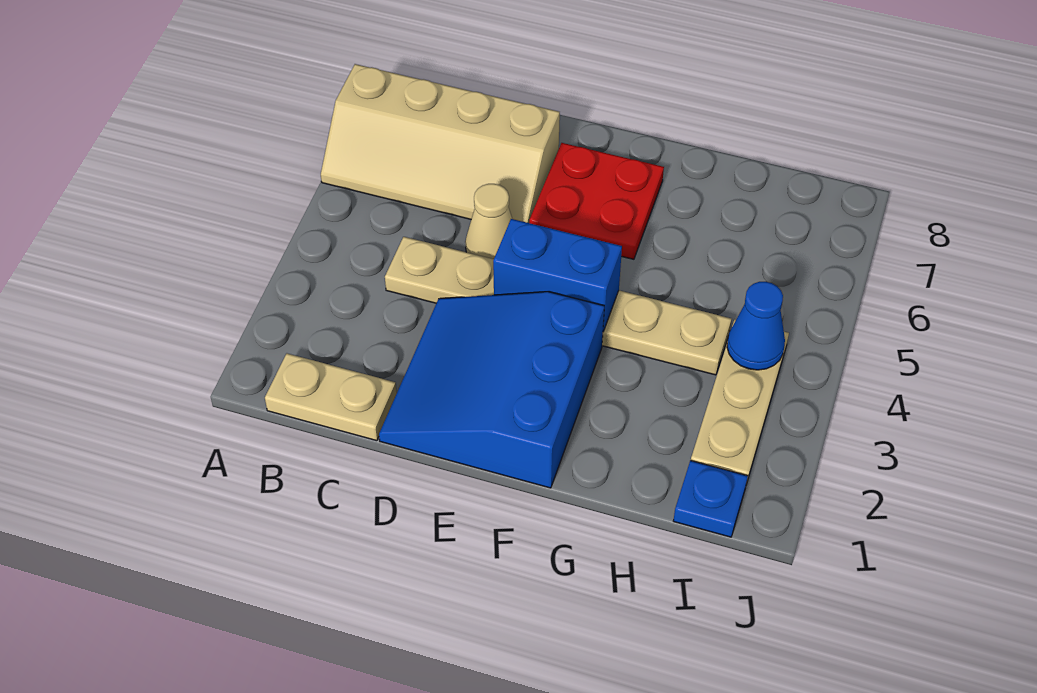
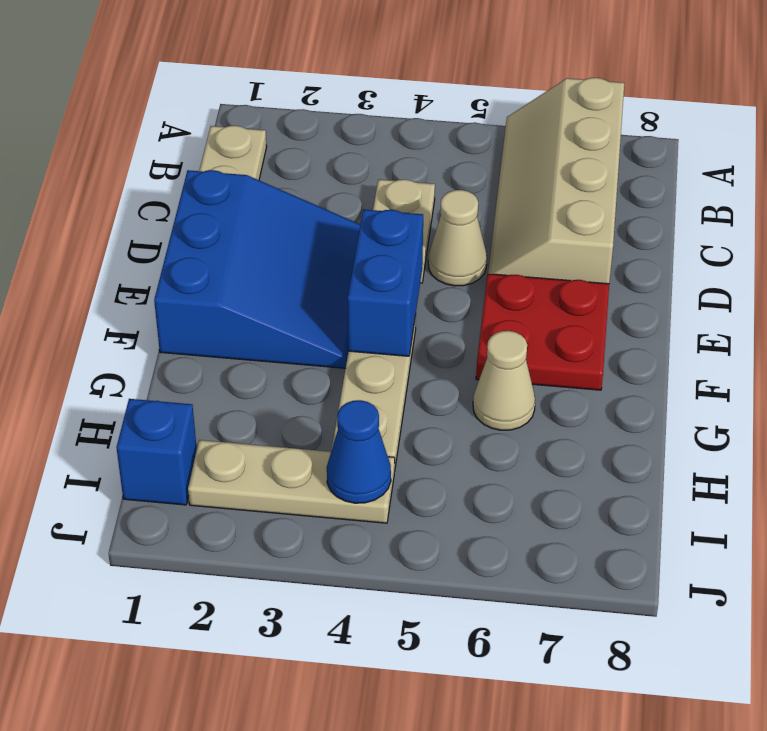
blue 3x3 slope [379,292,604,488] -> blue 3x3 slope turned to [154,170,360,368]
none -> tan 1x1 cone [473,331,535,430]
blue 1x1 plate [673,461,748,537] -> blue 1x1 brick [116,399,197,505]

